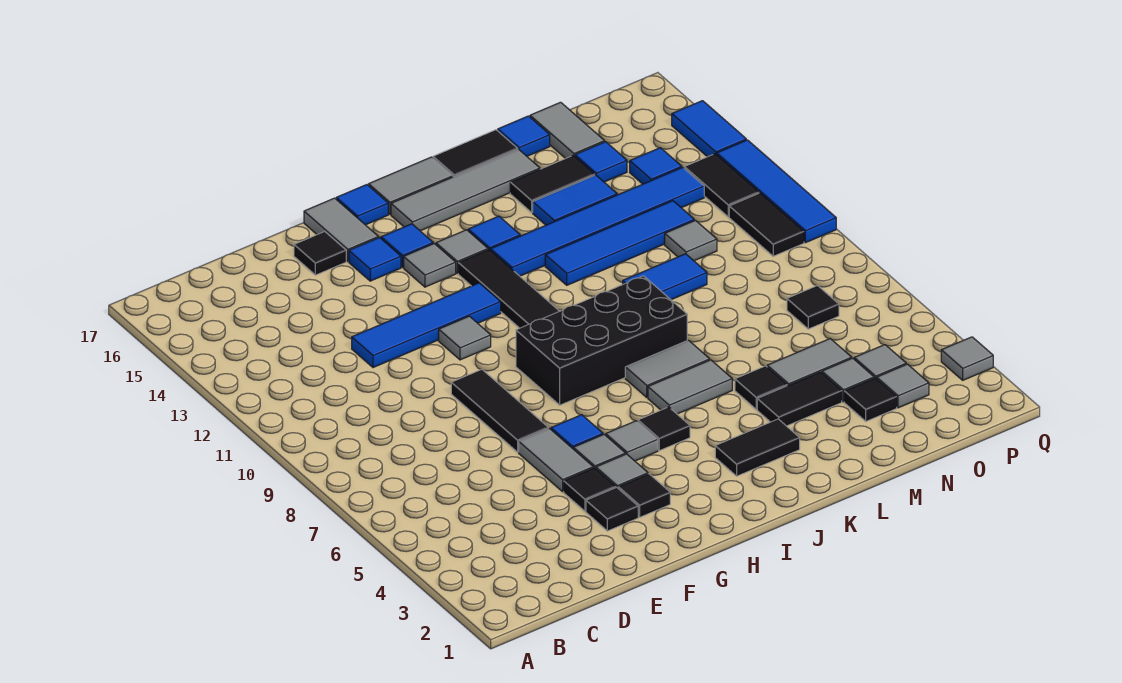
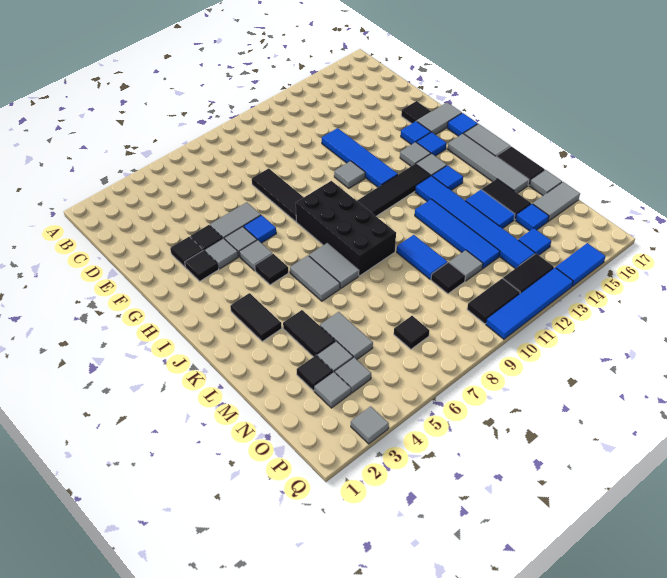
black 1x3 tile [451,369,548,452] -> black 1x3 tile turned to [252,168,304,221]
black 1x1 tile [735,366,787,409] -> black 1x1 tile moved to [431,262,466,294]
blue 1x1 tile [498,116,550,156] -> grey 1x1 tile [530,170,562,195]

